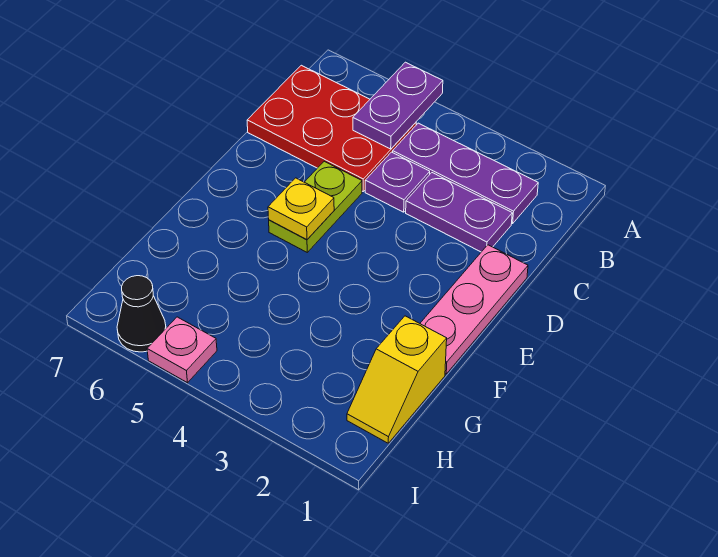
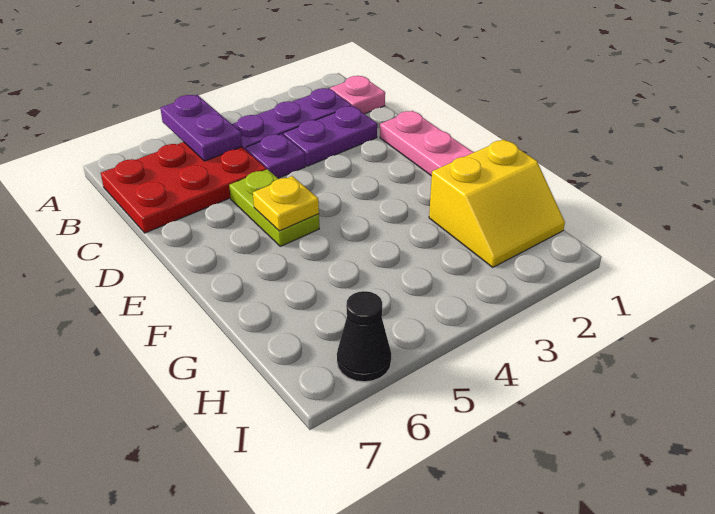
yellow 1x2 slope [347,316,447,443] -> yellow 2x2 slope [429,139,565,267]
pink 1x1 plate [147,317,217,383] -> pink 1x1 plate moved to [330,76,385,114]

